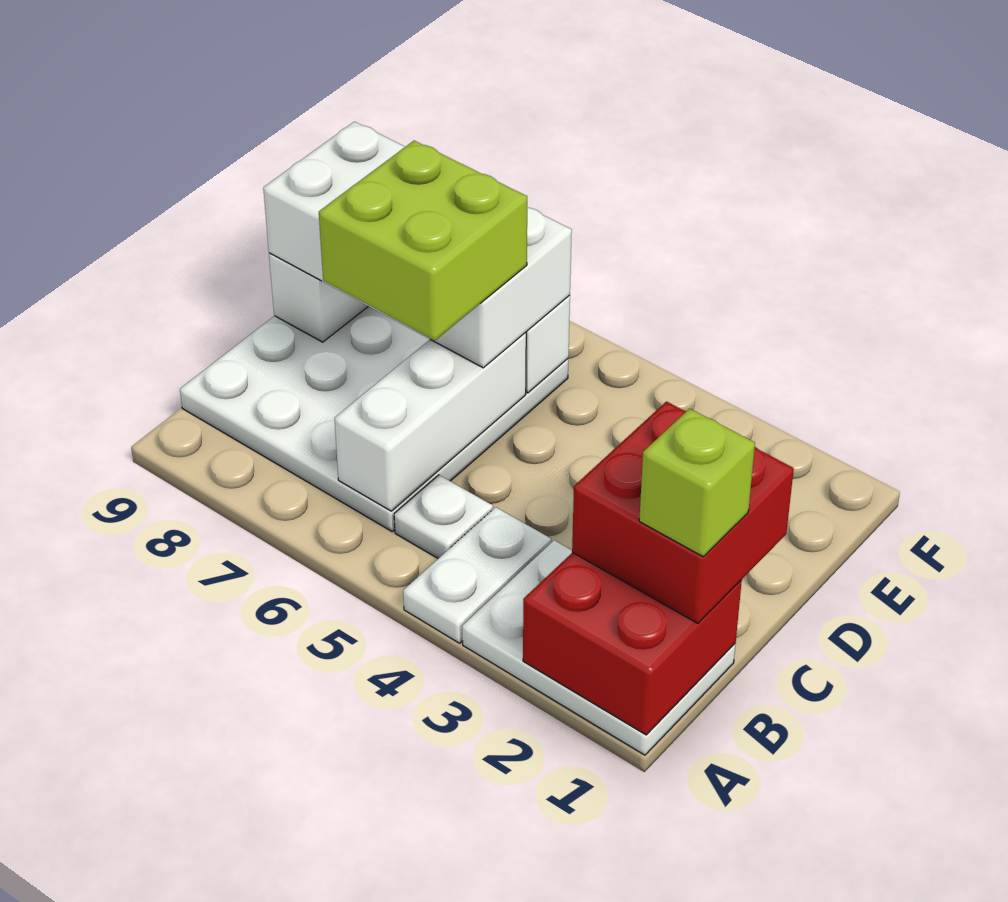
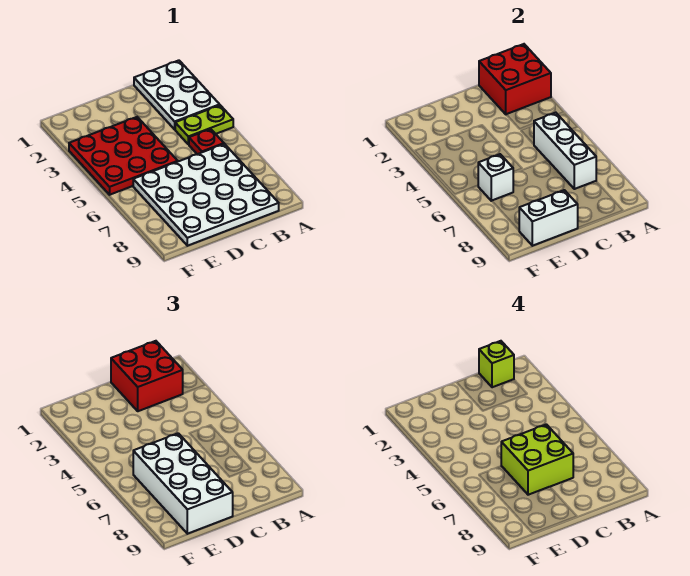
white 1x2 plate [403,507,551,643] -> lime 1x2 plate [175,105,233,144]
white 1x1 plate [394,475,493,558] -> red 1x1 plate [189,129,224,154]
white 1x3 brick [334,332,526,511] -> white 1x3 brick turned to [534,113,596,189]
none -> red 3x3 plate [69,117,178,195]

